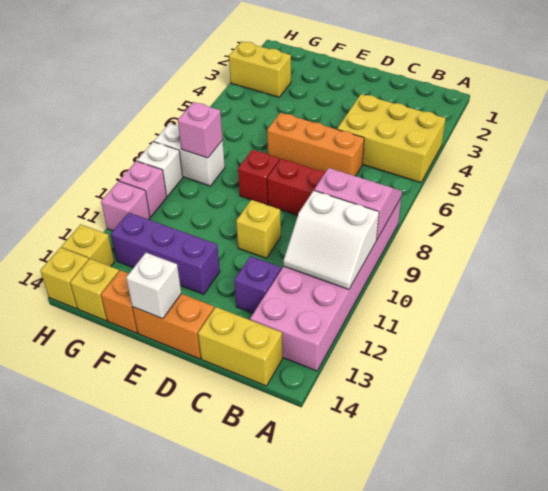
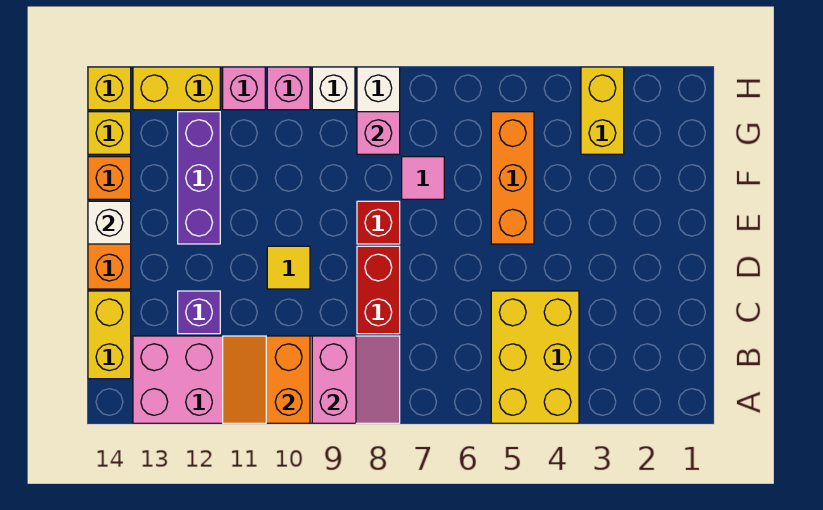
white 2x2 slope [283,191,379,290] -> orange 2x2 slope [223,336,310,423]
orange 1x3 brick [267,113,364,176] -> orange 1x3 brick moved to [491,112,534,244]
yellow 1x1 brick [236,200,281,258] -> yellow 1x1 tile [267,246,310,289]
none -> pink 1x1 tile [402,157,444,199]
yellow 1x1 brick [61,224,114,266] -> yellow 1x2 brick [133,67,220,110]

